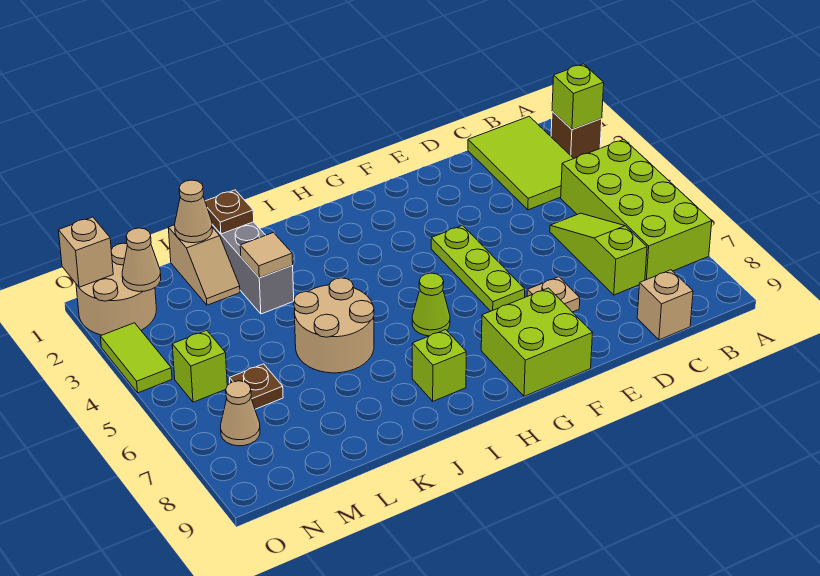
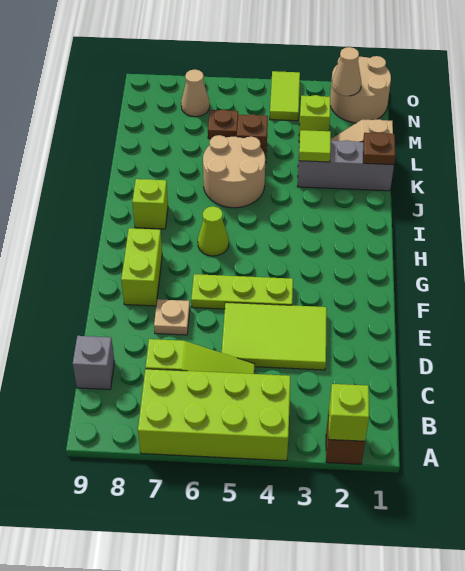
lime 2x3 tile [468,116,574,210] -> lime 2x3 tile moved to [222,302,327,370]
tan 1x1 brick [637,270,693,340] -> grey 1x1 brick [73,336,114,390]
lime 2x2 brick [481,288,592,396] -> lime 1x2 brick [121,228,162,306]
tan 1x1 tile [240,233,293,278] -> lime 1x1 tile [299,130,331,162]
tan 1x1 cone [175,180,212,243] -> none
none -> brown 1x1 brick [237,114,268,163]
lime 1x1 brick [172,330,227,402] -> lime 1x1 brick moved to [299,95,330,142]
tan 1x1 brick [59,217,113,287] -> none
lime 1x2 tile [100,323,172,393] -> lime 1x2 tile turned to [270,71,300,121]

